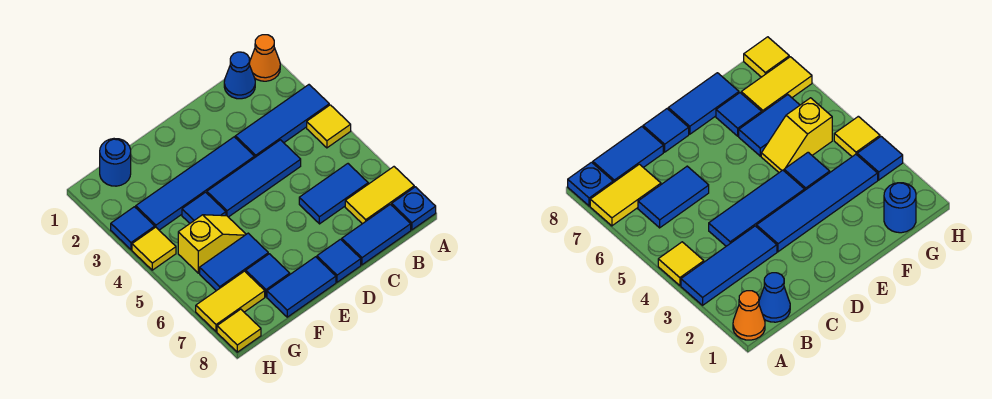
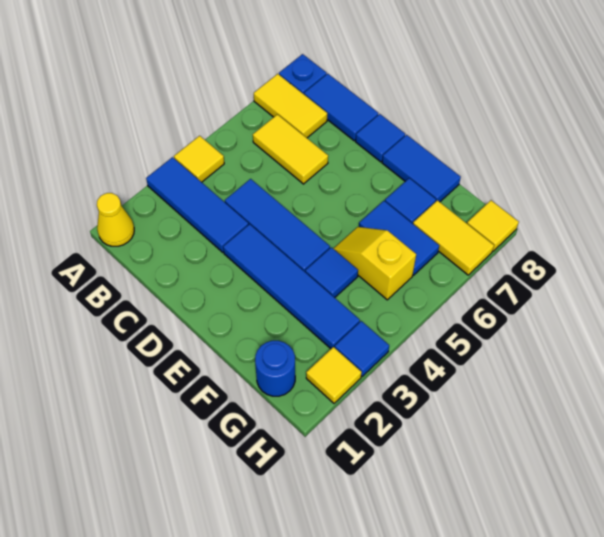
orange 1x1 cone [249,35,280,81] -> yellow 1x1 cone [97,193,134,246]
blue 1x1 cone [224,52,255,99] -> none
blue 1x2 tile [299,164,368,224] -> yellow 1x2 tile [253,114,328,184]
yellow 1x1 tile [132,227,176,270] -> yellow 1x1 tile moved to [306,347,362,403]

